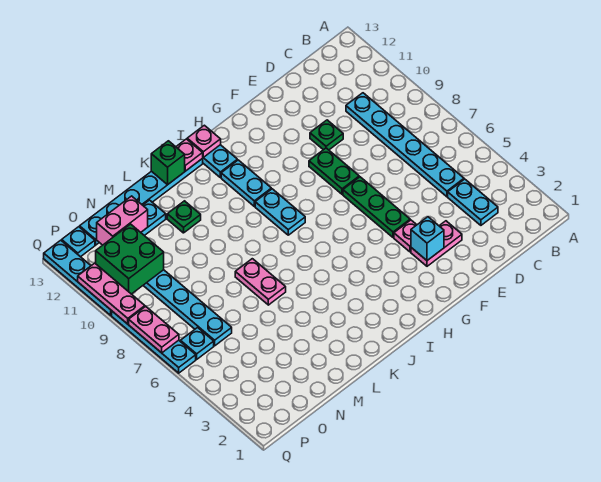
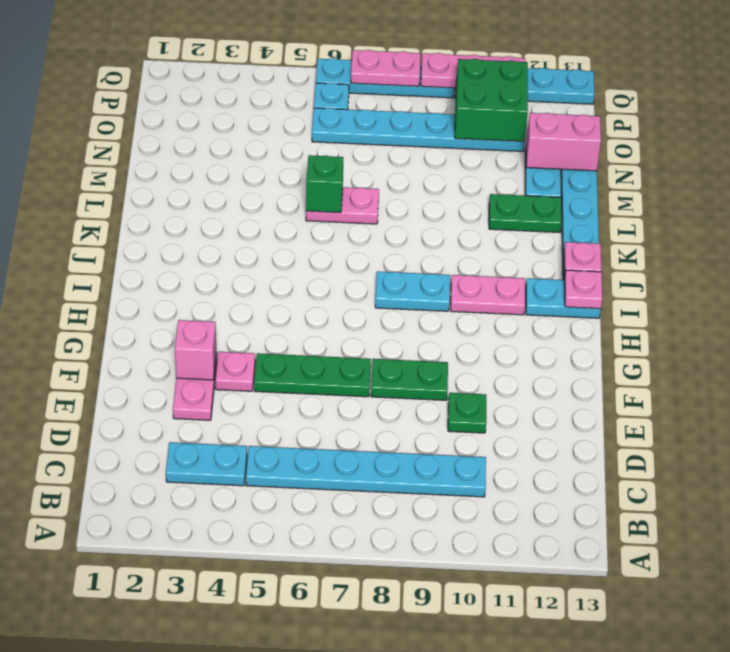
cyan 1x1 brick [411,217,444,260] -> pink 1x1 brick [175,320,216,380]
cyan 1x2 plate [221,160,271,206] -> pink 1x2 plate [451,275,525,315]
green 1x1 brick [151,141,185,185] -> green 1x1 brick moved to [306,155,343,213]
green 1x1 plate [167,201,201,233] -> green 1x2 plate [489,194,562,232]
pink 1x2 brick [97,196,148,245] -> pink 1x2 brick turned to [526,113,601,171]
cyan 1x1 plate [62,227,95,257] -> none

